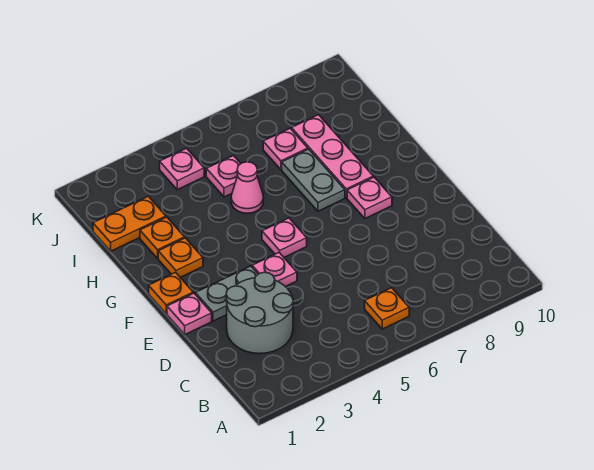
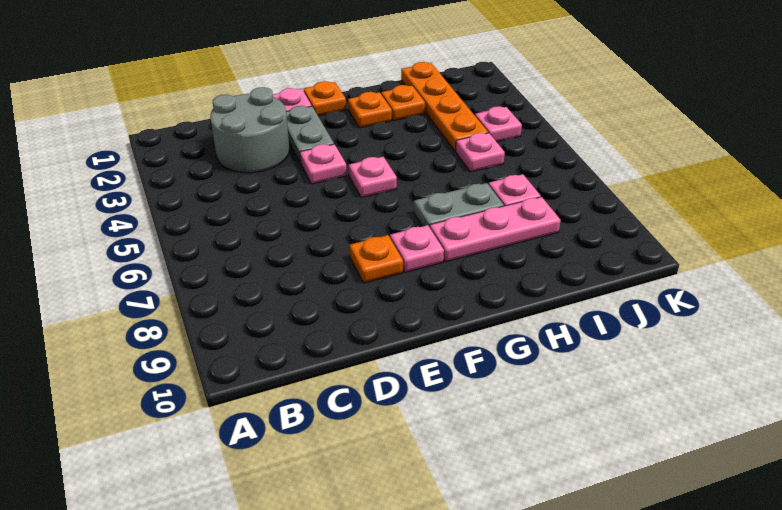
orange 1x1 plate [365,288,409,329] -> orange 1x1 plate moved to [349,235,403,283]
pink 1x1 cone [231,162,263,213] -> none
orange 1x2 plate [93,196,166,251] -> orange 1x4 plate [401,62,488,151]

